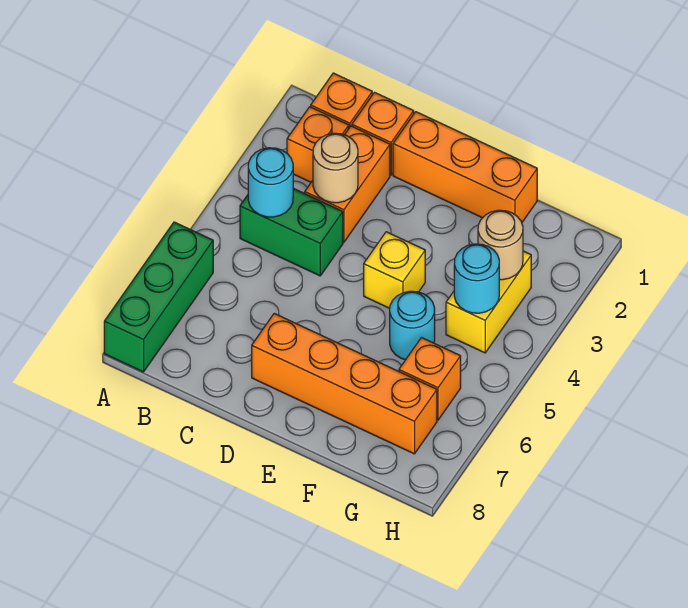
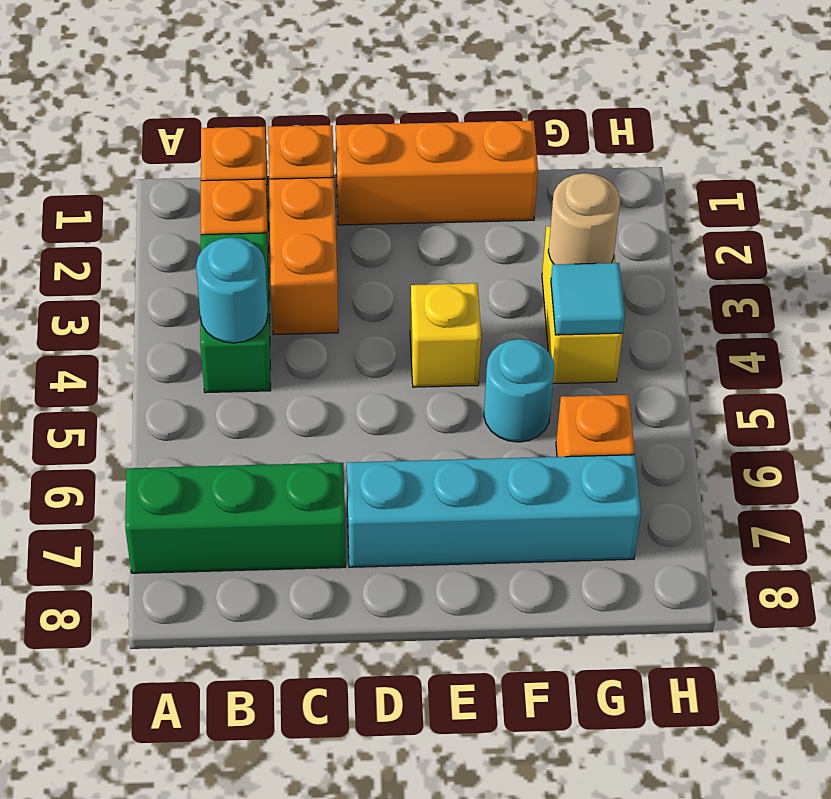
green 1x3 brick [104,222,213,372] -> green 1x3 brick turned to [125,463,346,573]
green 1x2 brick [240,188,343,276] -> green 1x2 brick turned to [200,233,271,393]
tan 1x1 round brick [313,133,358,203] -> none
orange 1x4 brick [252,314,437,454] -> cyan 1x4 brick [347,455,641,567]
cyan 1x1 round brick [454,244,499,313] -> cyan 1x1 tile [551,263,625,335]

